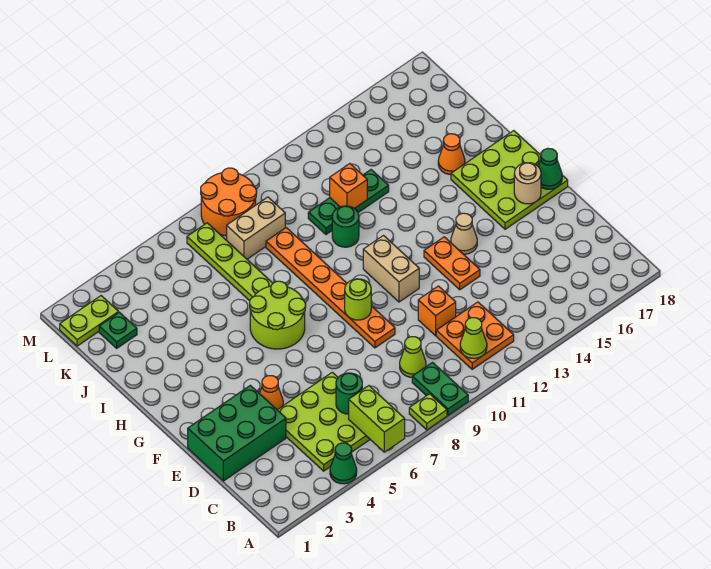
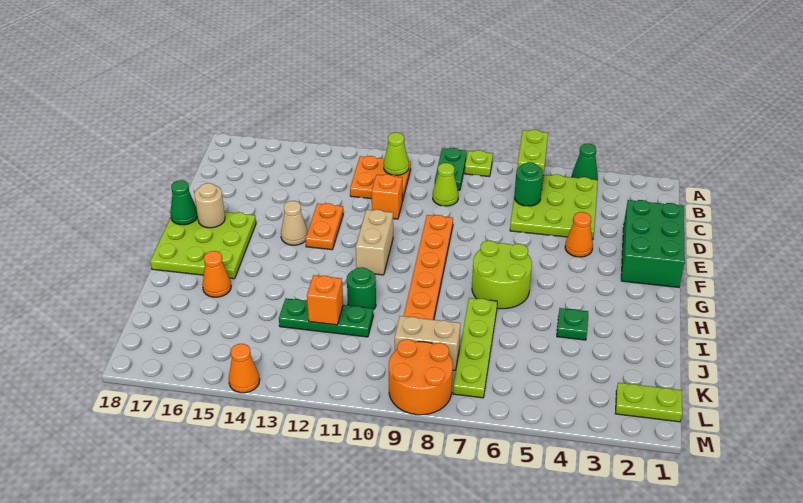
green 2x3 brick [188,385,286,481] -> green 2x3 brick turned to [621,200,685,287]
lime 1x1 round brick [345,279,371,320] -> none
green 1x1 plate [99,312,137,348] -> green 1x1 plate moved to [557,308,588,340]
none -> orange 1x1 cone [229,344,260,393]

